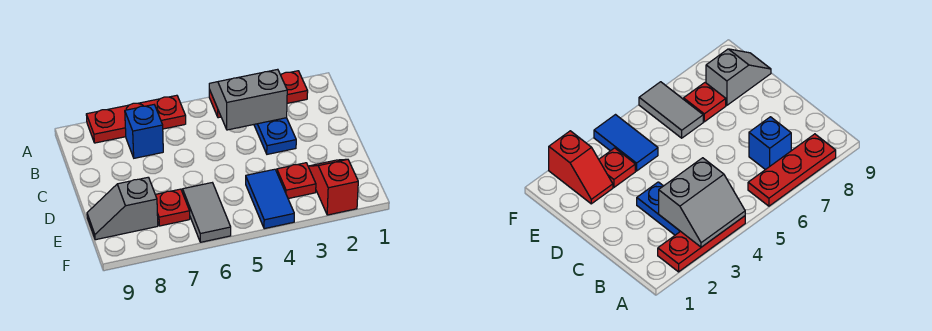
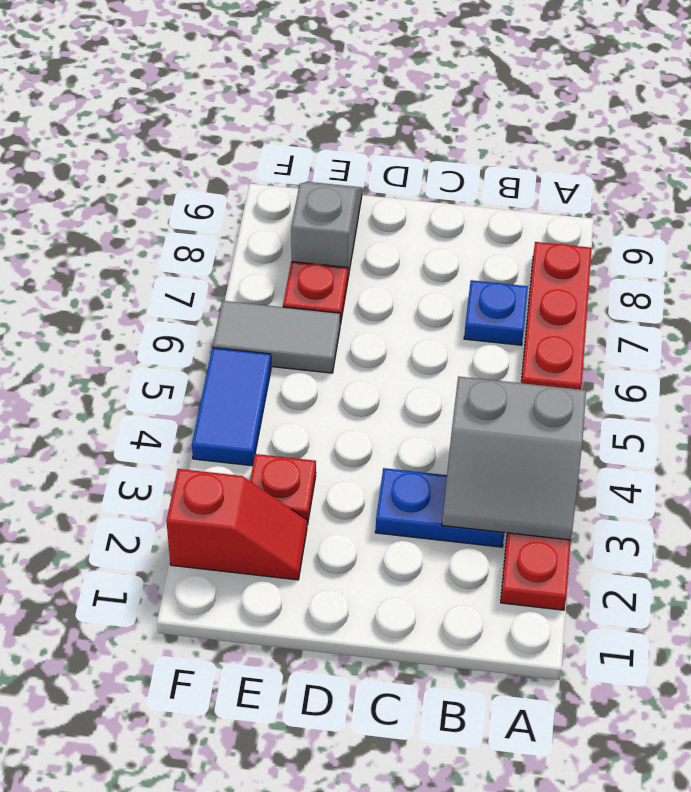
grey 2x2 slope [209,69,287,130] -> grey 2x2 slope turned to [442,377,586,540]
blue 1x1 brick [125,105,163,158] -> blue 1x1 plate [464,280,528,345]
blue 1x2 tile [246,169,294,229] -> blue 1x2 tile turned to [192,348,271,466]

